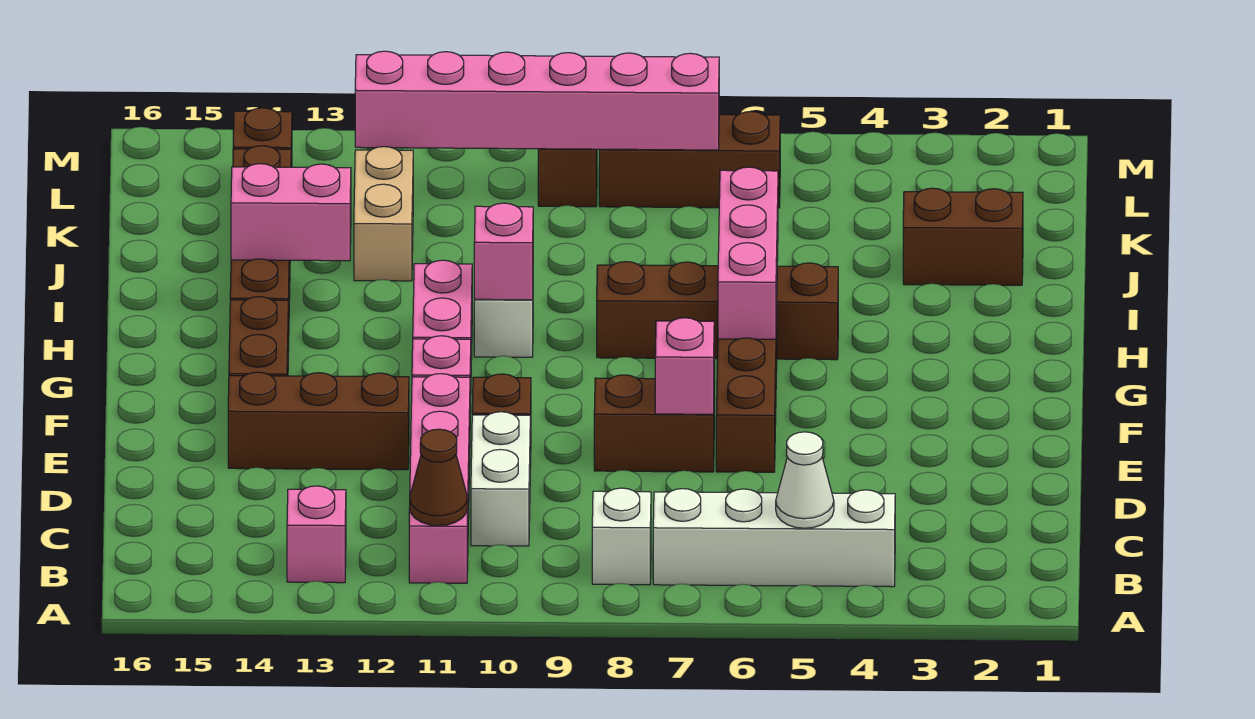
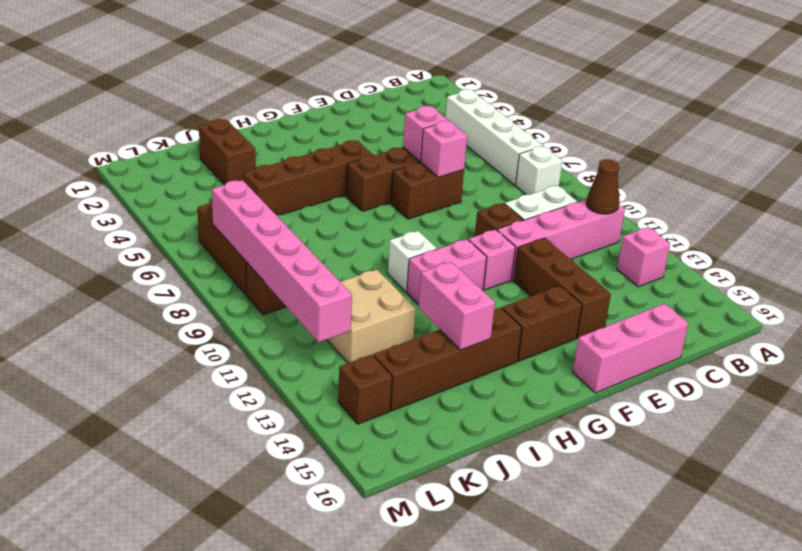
white 1x1 cone [776,432,834,528] -> none
brown 1x2 brick [594,375,714,472] -> brown 1x2 brick turned to [391,163,464,219]
pink 1x3 brick [718,167,778,339] -> pink 1x3 brick moved to [573,304,688,393]
brown 1x4 brick [597,262,838,360] -> brown 1x4 brick turned to [243,140,373,215]
pink 1x1 brick [474,203,533,300] -> pink 1x1 brick moved to [403,106,449,162]
tan 1x2 brick [354,147,413,281] -> tan 2x2 brick [327,269,416,363]

